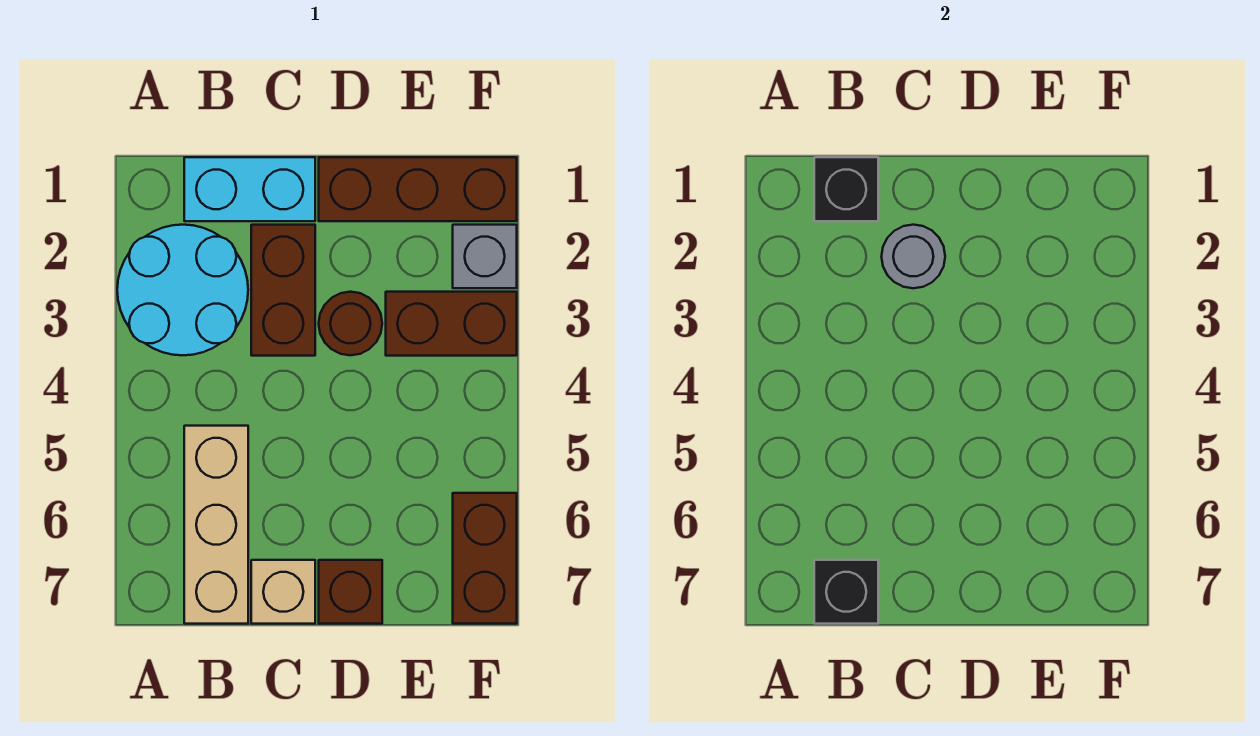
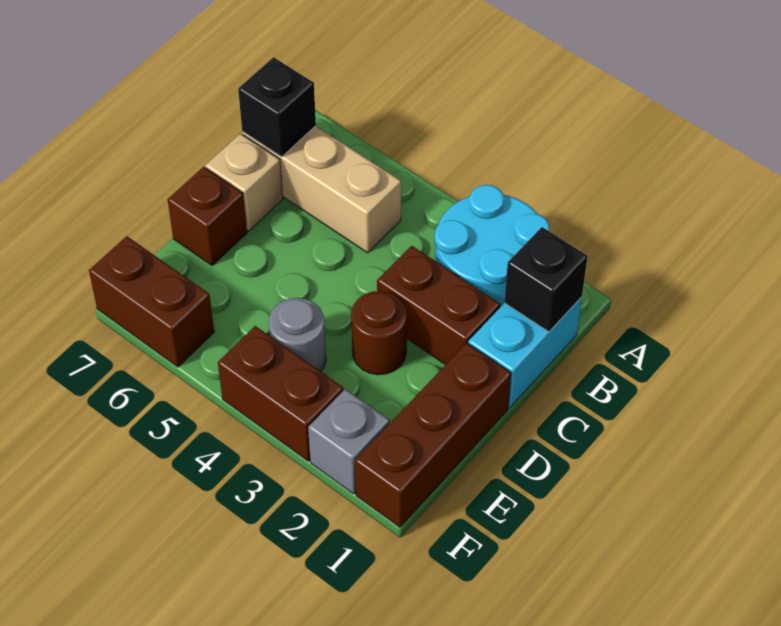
grey 1x1 round brick [882,225,945,288] -> grey 1x1 round brick moved to [269,298,326,371]
brown 1x2 brick [386,292,517,356] -> brown 1x2 brick turned to [218,326,343,461]

